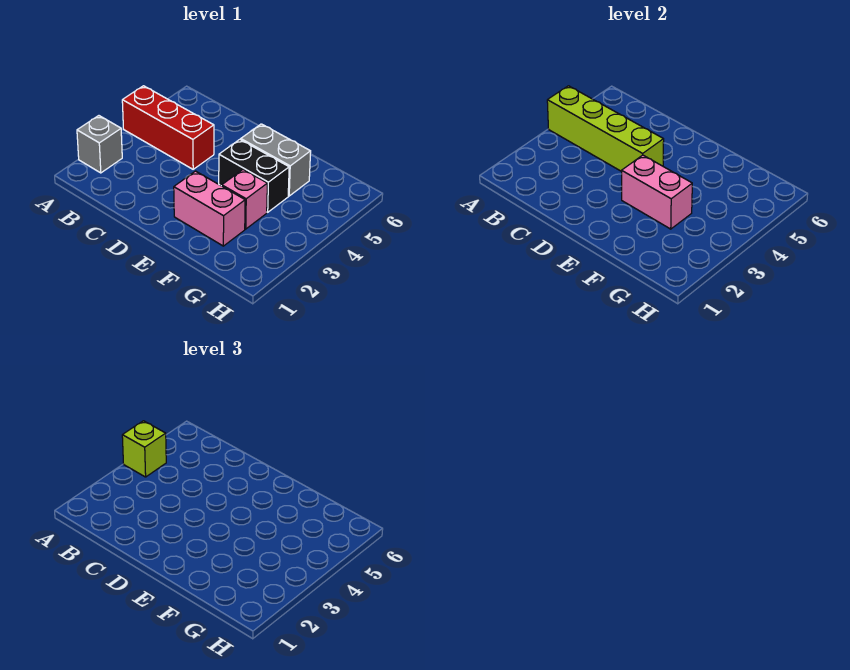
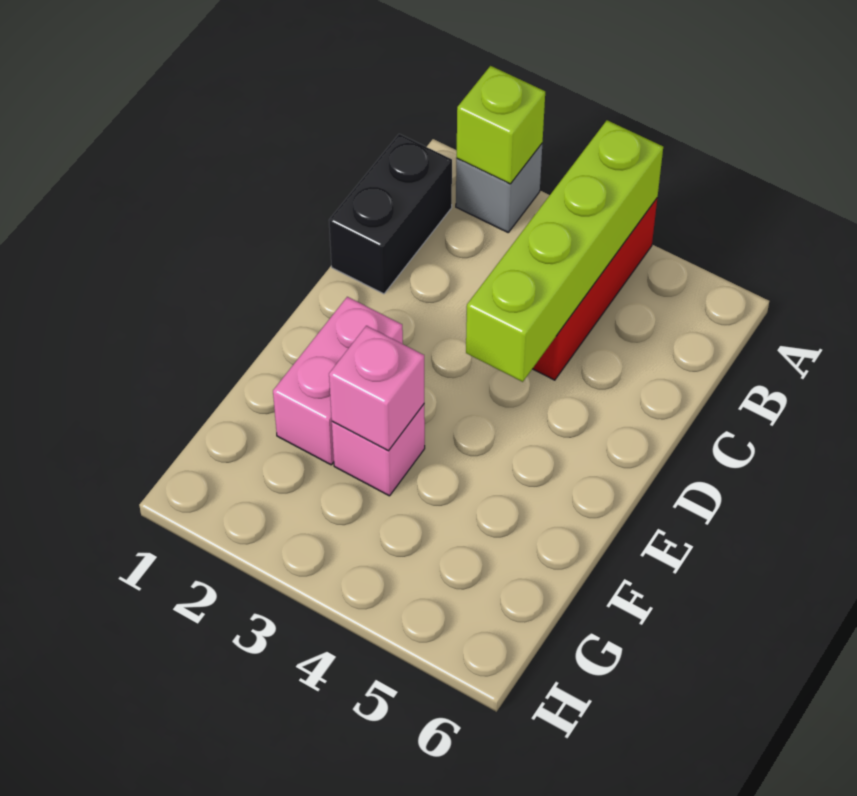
lime 1x1 brick [122,421,166,477] -> lime 1x1 brick moved to [456,66,545,184]
pink 1x2 brick [622,155,692,229] -> pink 1x1 brick [329,326,424,451]
black 1x2 brick [219,139,289,212] -> black 1x2 brick moved to [329,134,452,294]
grey 1x2 brick [241,124,311,196] -> none

